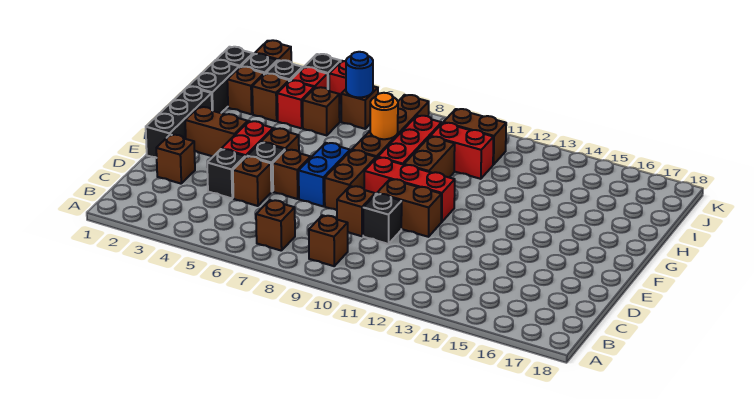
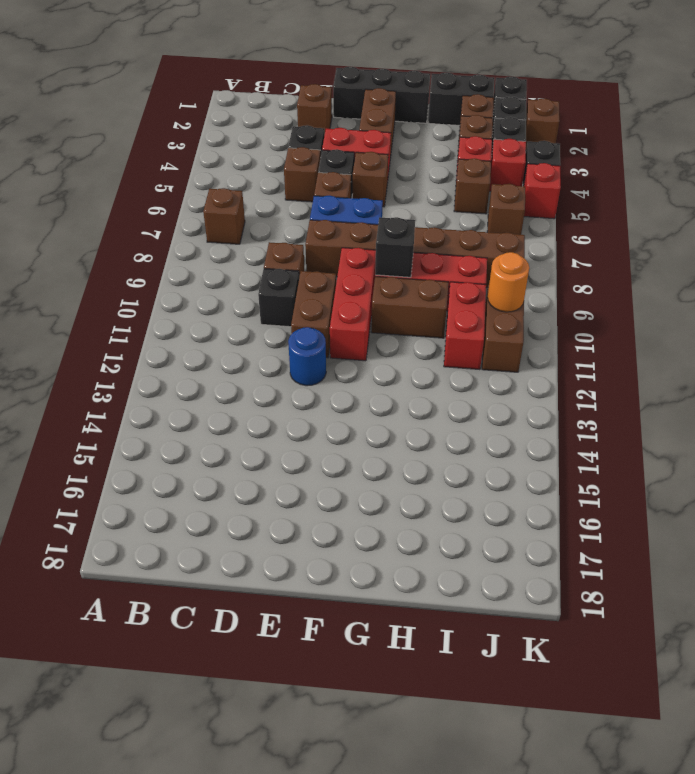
brown 1x1 brick [309,215,348,266] -> none
none -> black 1x1 brick [375,217,415,277]
orange 1x1 round brick [370,93,398,139] -> orange 1x1 round brick moved to [488,252,529,312]
blue 1x1 round brick [346,52,373,97] -> blue 1x1 round brick moved to [288,327,326,386]

